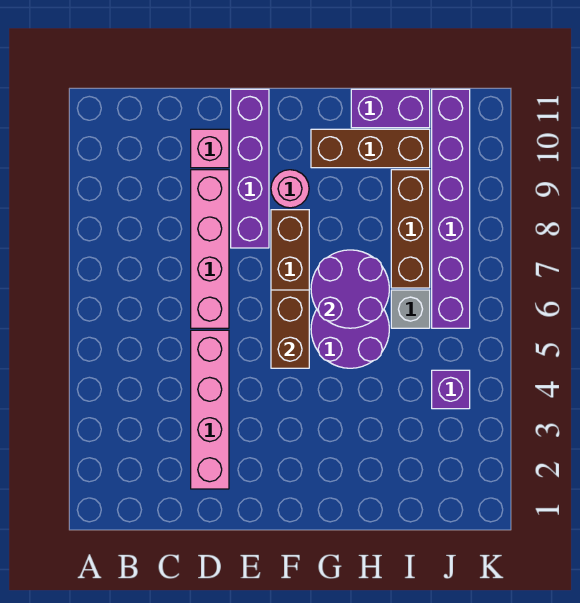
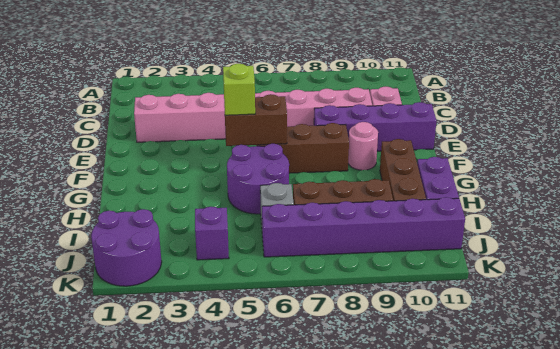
none -> lime 1x1 brick [223,64,255,115]
purple 2x2 round brick [311,250,389,328] -> purple 2x2 round brick moved to [91,209,162,286]

